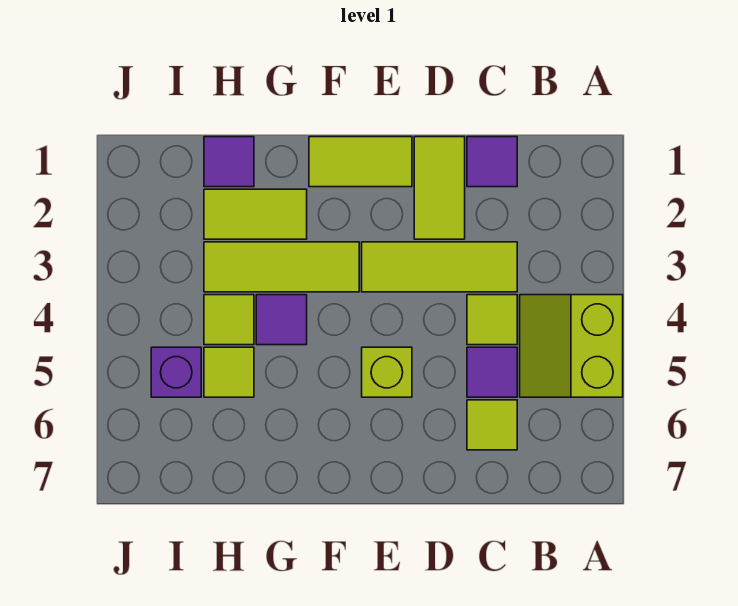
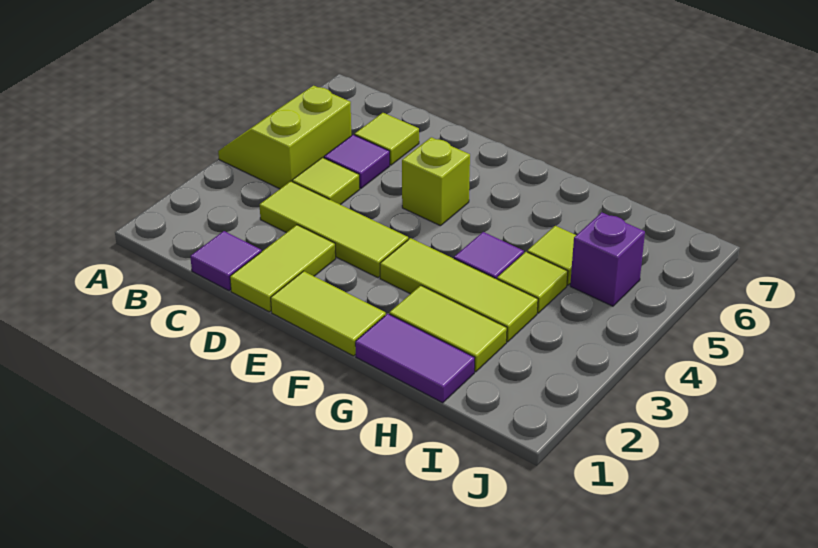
lime 2x2 slope [520,295,623,397] -> lime 2x2 slope turned to [218,86,351,189]
purple 1x1 tile [204,137,254,187] -> purple 1x2 tile [355,314,475,403]

